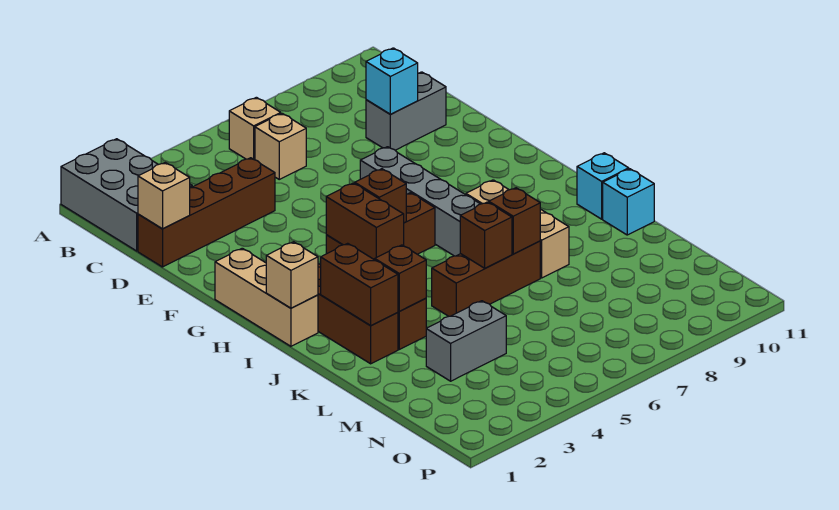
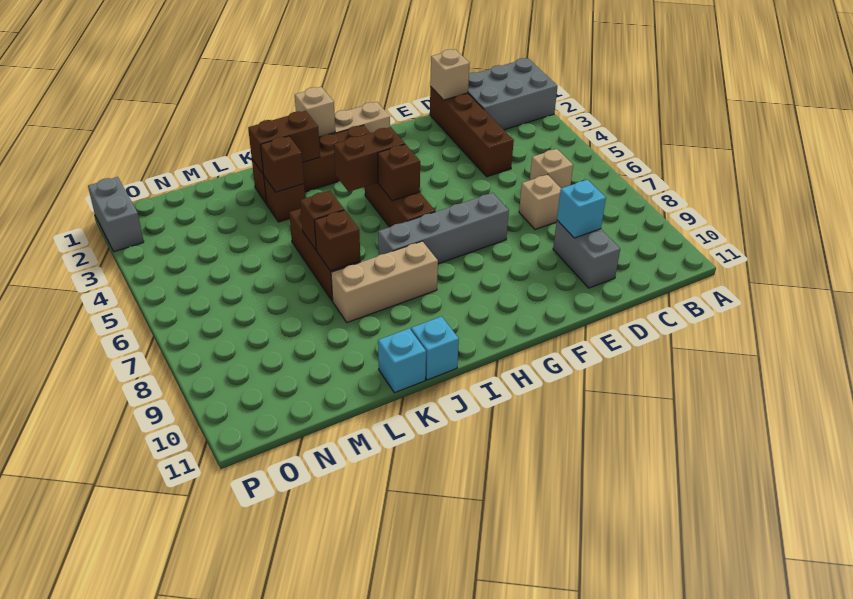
tan 1x1 brick [229,97,281,160] -> tan 1x1 brick moved to [519,175,561,230]
grey 1x2 brick [426,301,506,381] -> grey 1x2 brick moved to [88,177,144,252]

